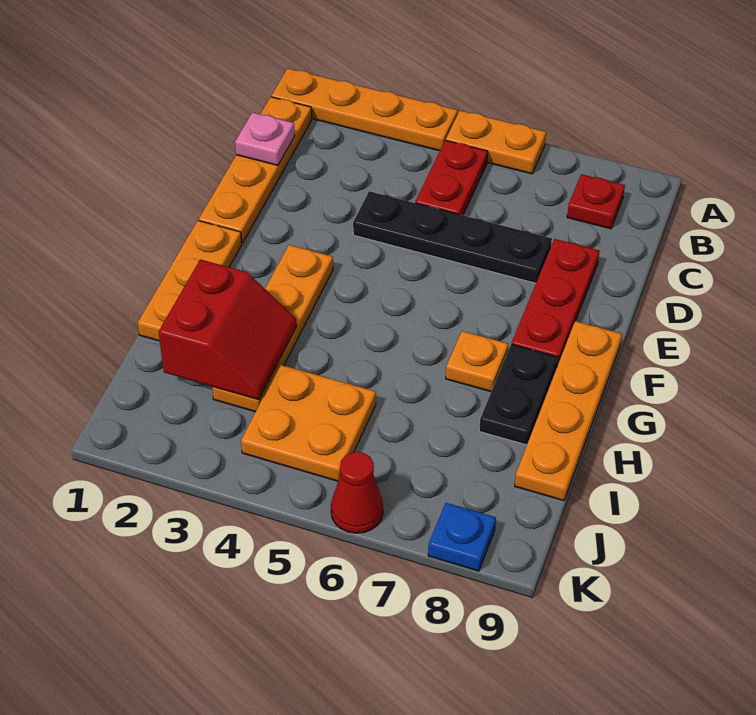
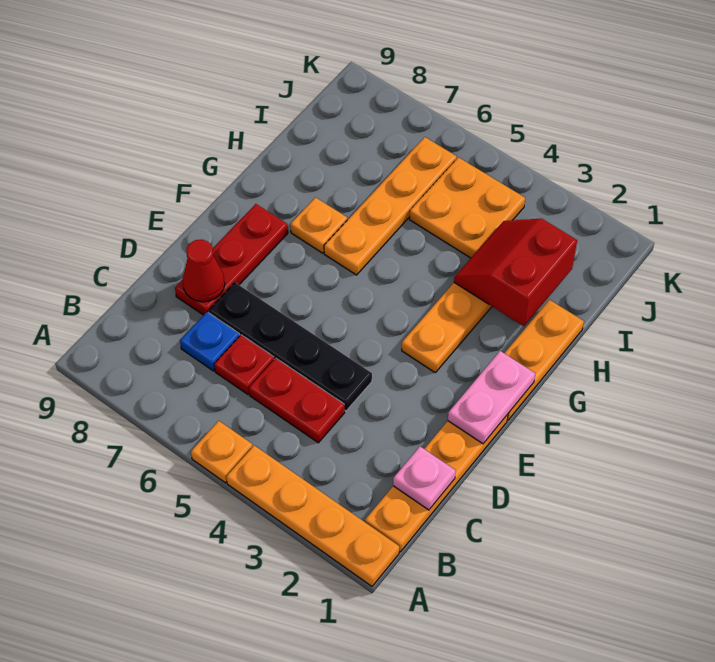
orange 1x2 plate [446,111,546,174] -> orange 1x1 plate [191,421,253,483]
red 1x2 plate [415,140,488,215] -> red 1x2 plate turned to [249,358,345,443]
red 1x1 plate [567,174,625,229] -> red 1x1 plate moved to [214,335,274,394]
none -> pink 1x2 plate [448,351,535,444]
orange 1x4 plate [515,321,622,501] -> orange 1x4 plate moved to [324,137,457,275]
black 1x2 plate [479,344,558,445] -> none
red 1x1 cone [331,452,383,533] -> red 1x1 cone moved to [183,239,225,302]
blue 1x1 plate [428,503,496,571] -> blue 1x1 plate moved to [180,312,240,371]

